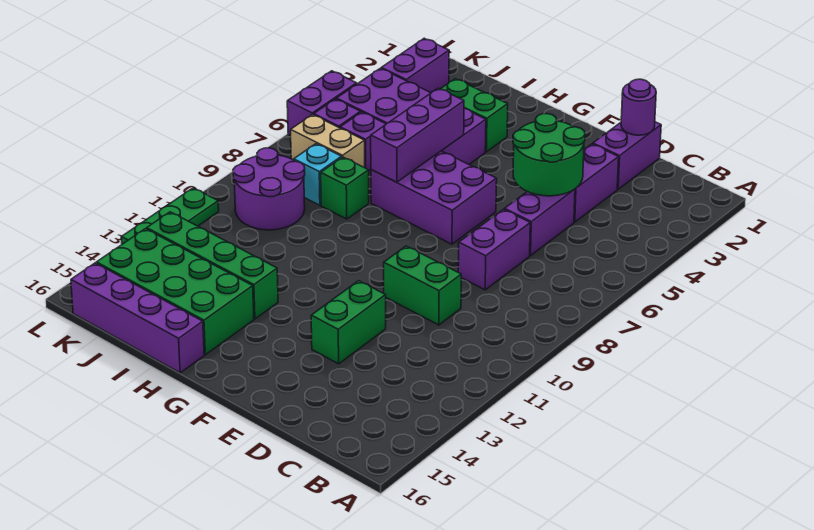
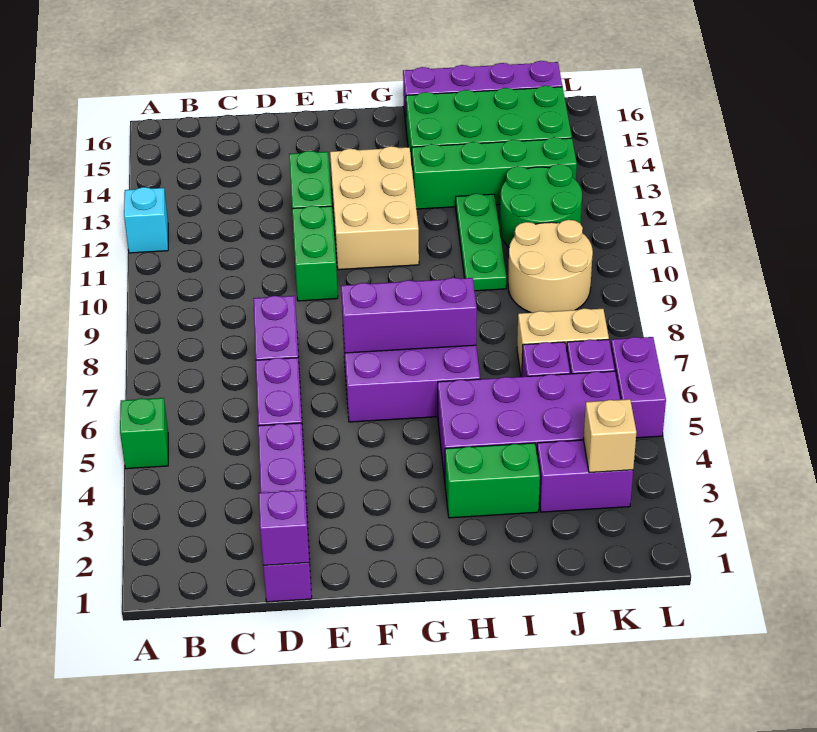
purple 1x1 round brick [621,79,656,135] -> purple 1x1 brick [259,490,309,566]
green 2x2 round brick [513,114,585,196] -> green 2x2 round brick moved to [500,164,582,247]
green 1x2 brick [384,246,461,325] -> green 1x2 brick turned to [292,206,338,301]
none -> tan 2x3 brick [330,146,419,270]
purple 1x3 brick [371,88,464,182] -> purple 1x3 brick turned to [341,278,477,353]
green 1x1 brick [321,157,369,219] -> green 1x1 brick moved to [120,398,168,469]
cyan 1x1 brick [294,144,342,205] -> cyan 1x1 brick moved to [124,187,168,253]
purple 2x2 round brick [233,148,305,230] -> tan 2x2 round brick [508,220,593,313]
purple 1x2 brick [381,38,449,93] -> purple 1x2 brick turned to [537,440,633,512]
none -> tan 1x1 brick [583,399,637,473]
green 1x3 plate [121,188,219,244] -> green 1x3 plate moved to [456,194,506,291]

